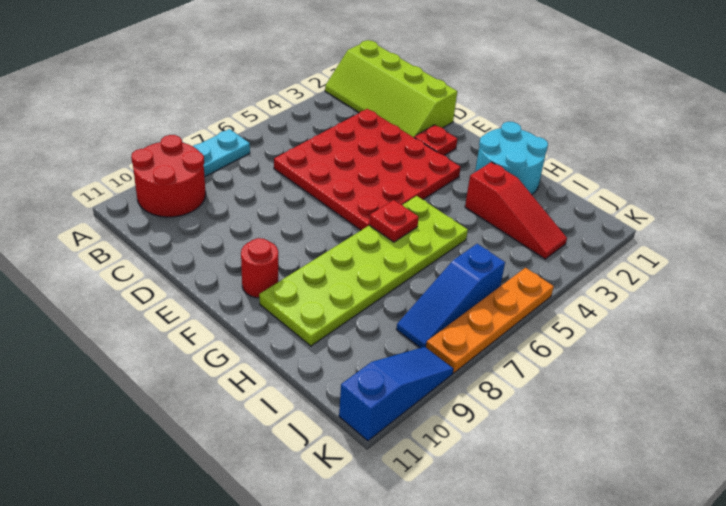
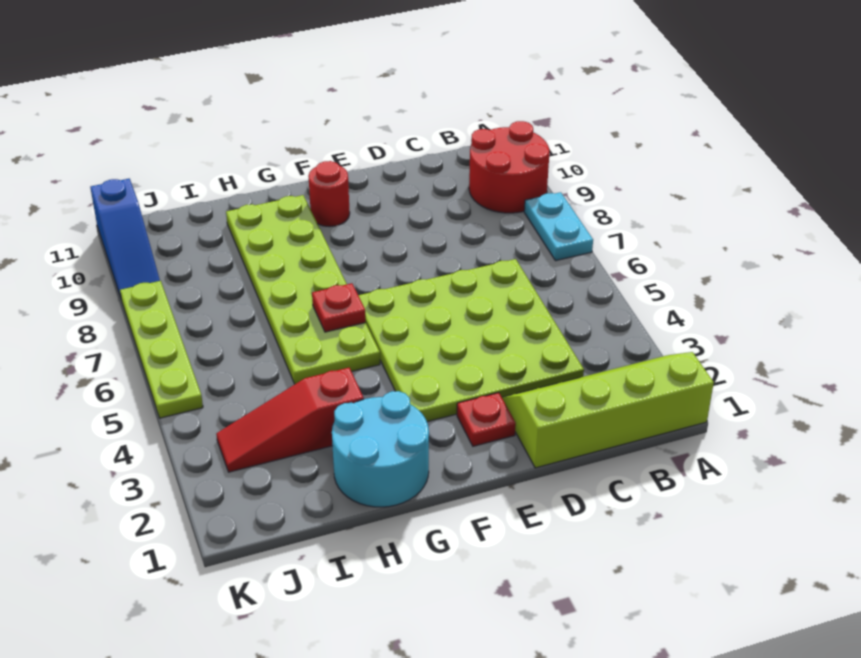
red 4x4 plate [274,109,461,230] -> lime 4x4 plate [358,259,584,422]
blue 1x3 slope [396,244,505,348] -> none
orange 1x4 plate [426,268,554,373] -> lime 1x4 plate [120,281,203,418]

